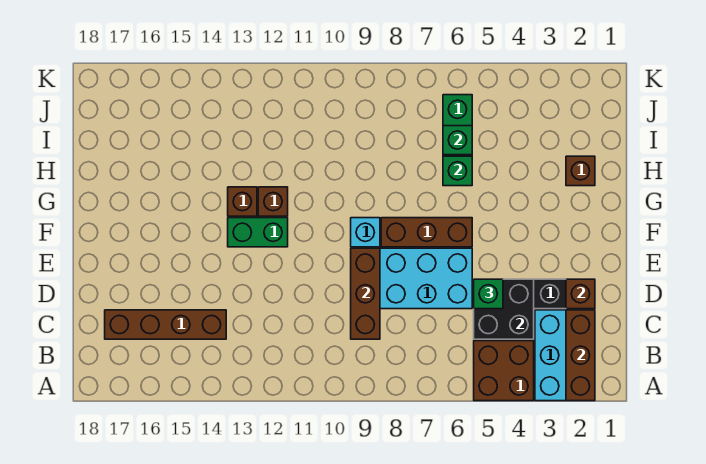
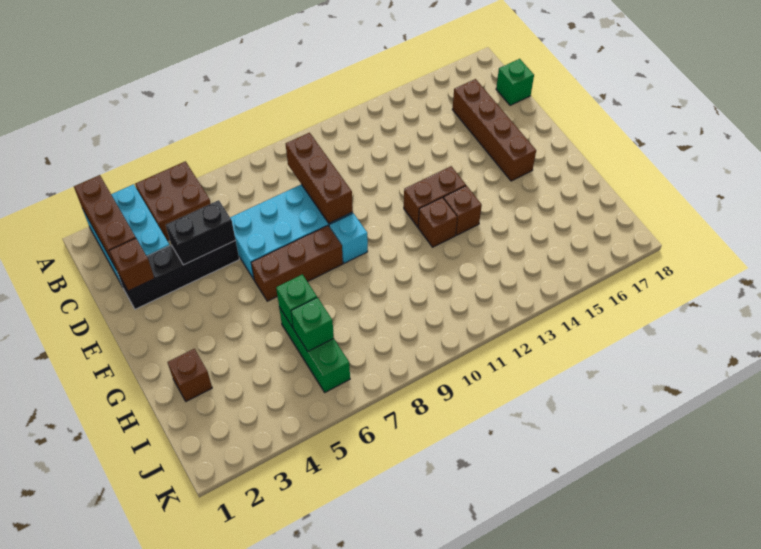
black 2x2 brick [474,279,534,339] -> black 1x2 brick [166,200,236,265]
brown 1x4 brick [105,310,226,339] -> brown 1x4 brick turned to [452,79,536,181]
green 1x1 brick [474,279,503,309] -> green 1x1 brick moved to [496,59,534,105]
green 1x2 brick [228,218,288,247] -> brown 1x2 brick [404,166,466,227]

